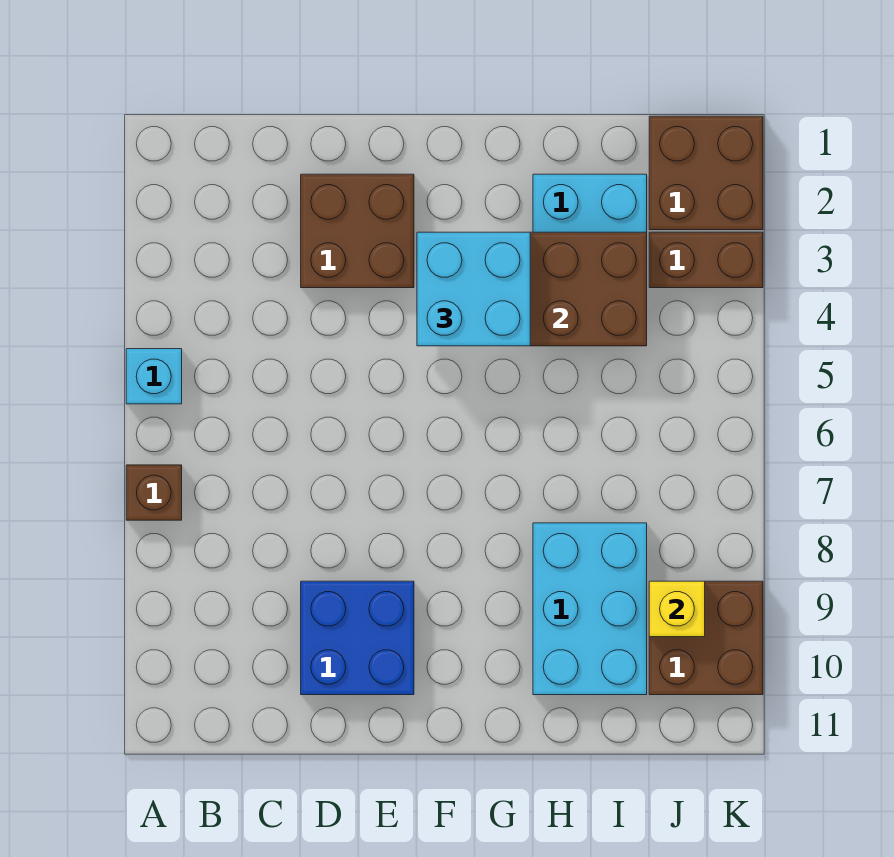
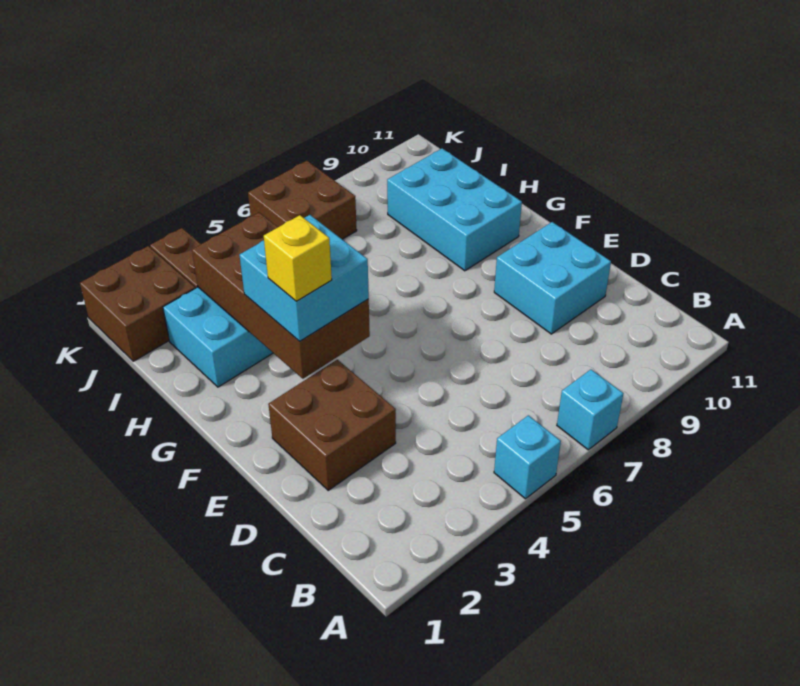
brown 1x1 brick [126,465,182,520] -> cyan 1x1 brick [557,370,623,450]
blue 2x2 brick [301,581,414,695] -> cyan 2x2 brick [494,222,611,334]
cyan 2x3 brick [533,523,647,695] -> cyan 2x3 brick turned to [387,148,522,271]
brown 2x2 brick [649,581,763,695] -> brown 2x2 brick moved to [248,161,357,239]
yellow 1x1 brick [649,581,705,637] -> yellow 1x1 brick moved to [264,215,332,301]

